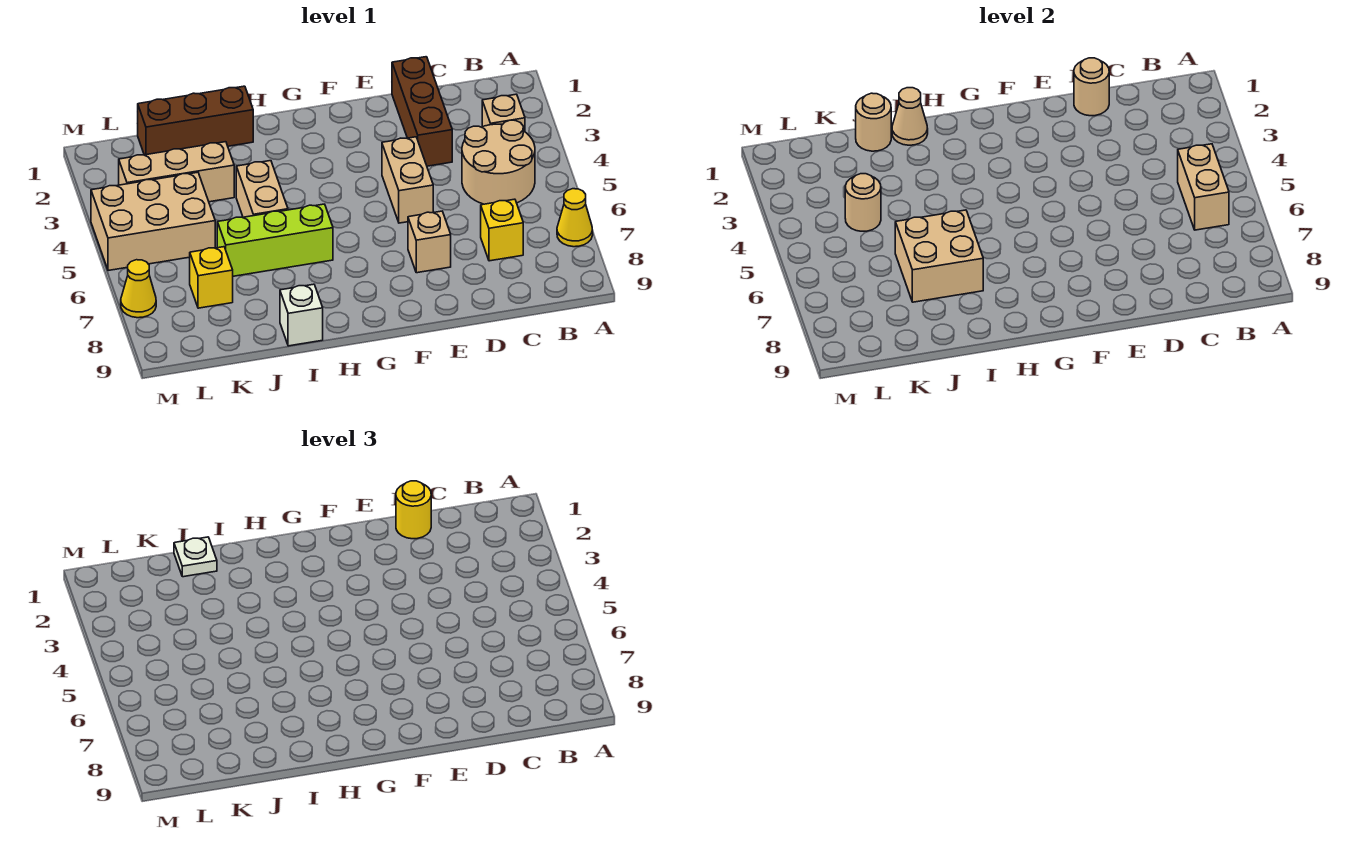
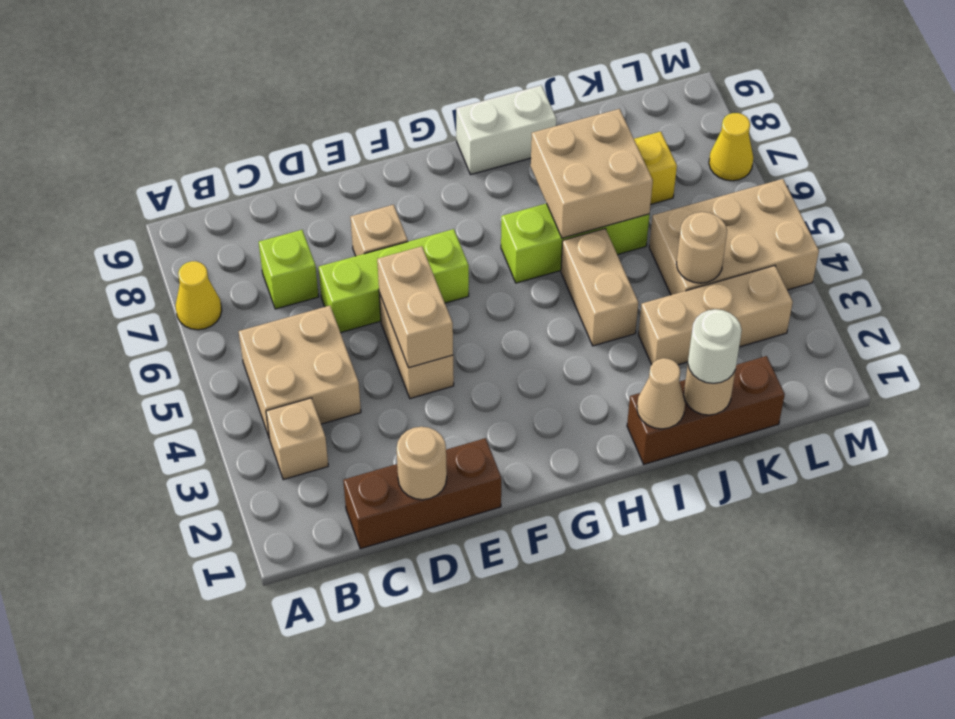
tan 2x2 round brick [462,120,535,204] -> tan 2x2 brick [239,306,361,439]
tan 1x2 brick [1178,144,1229,230] -> tan 1x2 brick moved to [377,246,453,368]
yellow 1x1 brick [481,199,523,261] -> lime 1x1 brick [259,230,319,309]
brown 1x3 brick [392,57,452,166] -> brown 1x3 brick turned to [343,438,501,549]
yellow 1x1 round brick [396,481,431,539] -> none
none -> lime 1x3 brick [319,229,469,333]
white 1x1 brick [280,284,323,346] -> white 1x2 brick [456,85,556,175]
white 1x1 plate [174,537,217,577] -> white 1x1 round brick [688,309,742,383]

